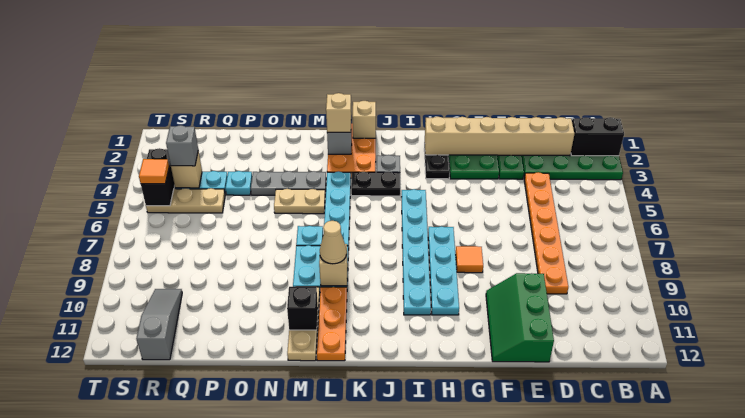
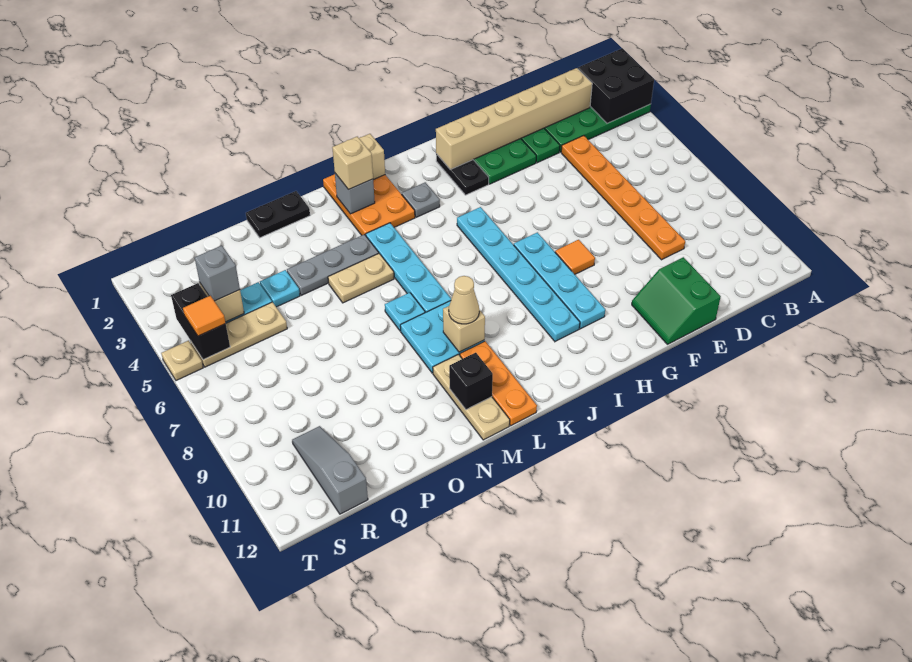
black 1x2 brick [571,117,624,156] -> black 2x2 brick [578,48,654,123]
green 2x3 slope [486,273,554,362] -> green 2x2 slope [632,257,721,344]
black 1x2 plate [351,172,400,196] -> black 1x2 plate moved to [246,191,310,238]
none -> tan 1x1 plate [161,341,203,381]

